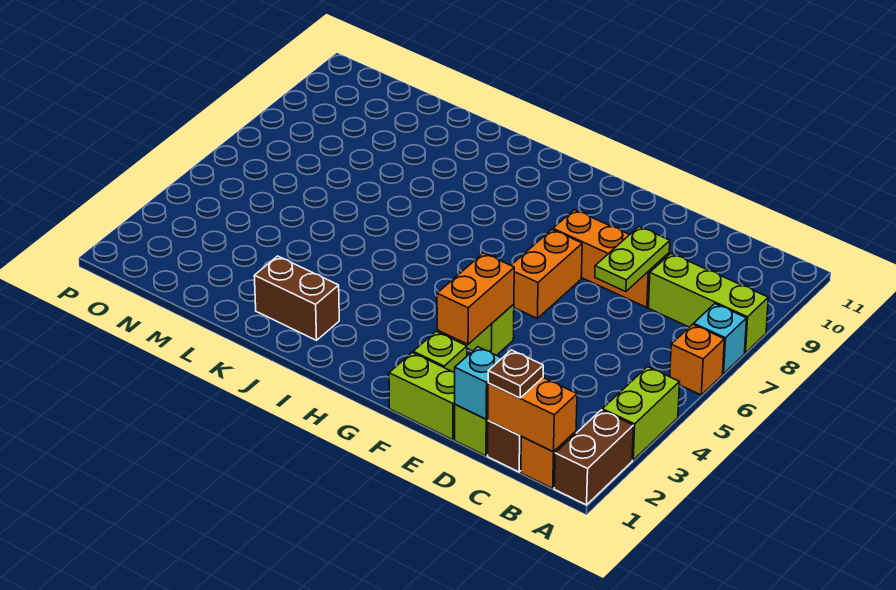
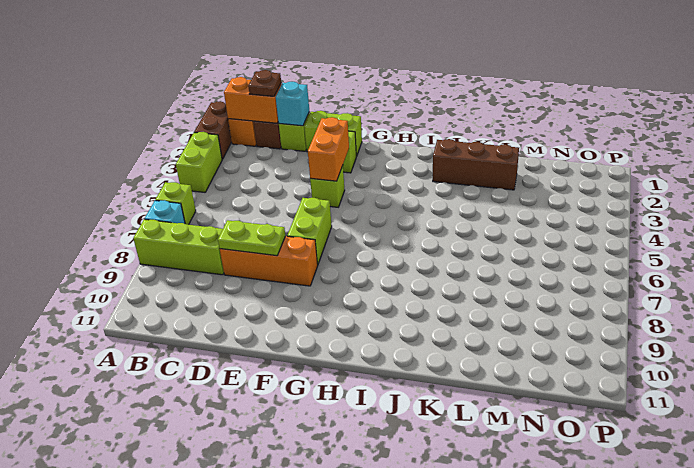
orange 1x1 brick [670,324,724,395] -> lime 1x1 brick [156,182,196,225]
lime 1x2 plate [595,227,670,292] -> lime 1x2 plate turned to [218,220,285,256]
orange 1x2 brick [511,230,582,318] -> lime 1x2 brick [287,198,332,265]
brown 1x2 brick [254,256,339,340] -> brown 1x3 brick [433,139,519,190]

